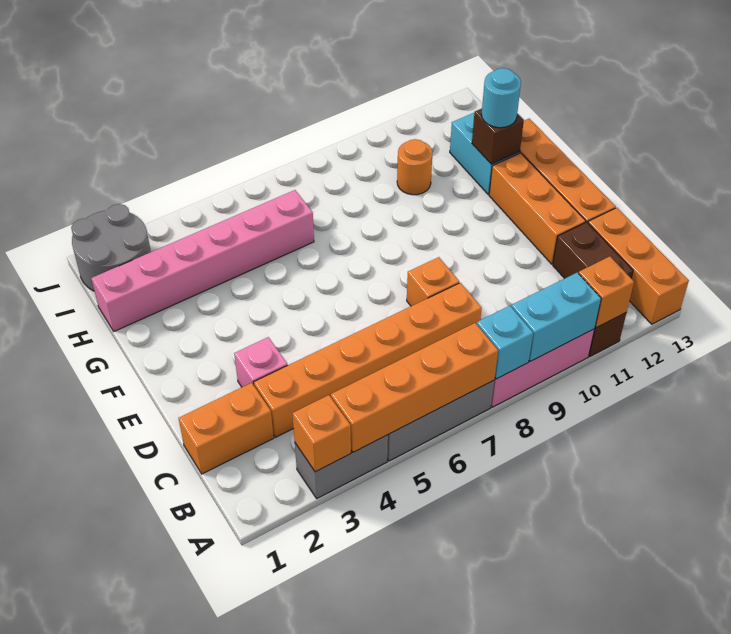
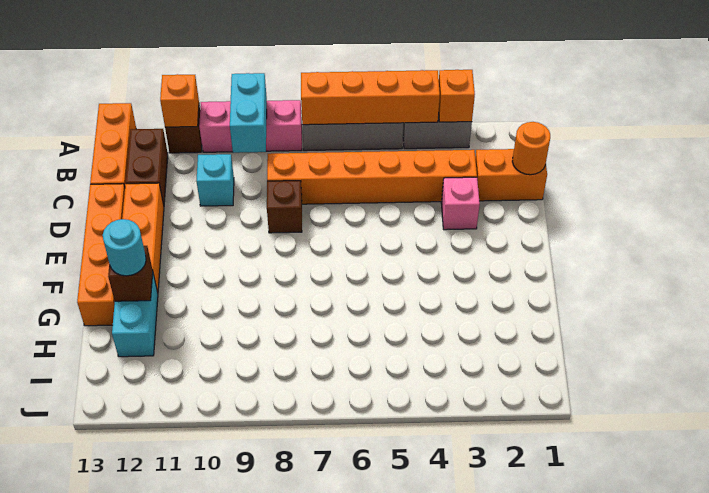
cyan 1x1 brick [477,306,533,379] -> cyan 1x1 brick moved to [196,154,234,206]
cyan 1x2 brick [511,273,601,362] -> cyan 1x2 brick turned to [230,73,267,153]
orange 1x1 brick [407,257,459,306] -> brown 1x1 brick [267,181,302,233]
pink 1x6 brick [91,190,314,331] -> none
orange 1x1 round brick [397,139,432,195] -> orange 1x1 round brick moved to [512,122,550,175]
grey 2x2 round brick [71,204,151,291] -> none

